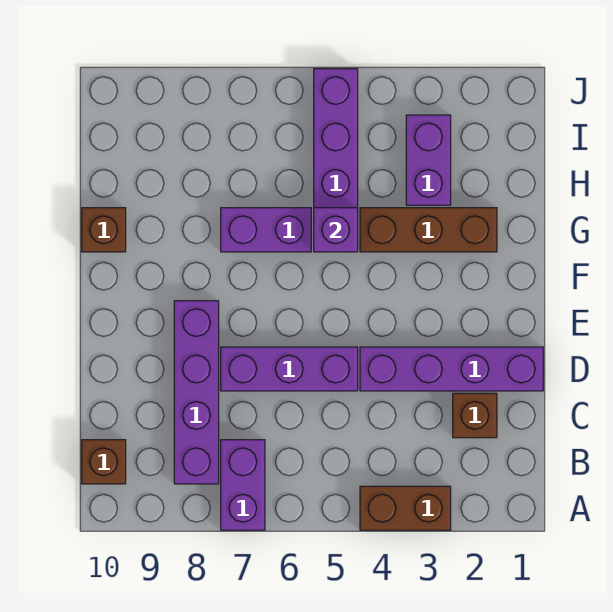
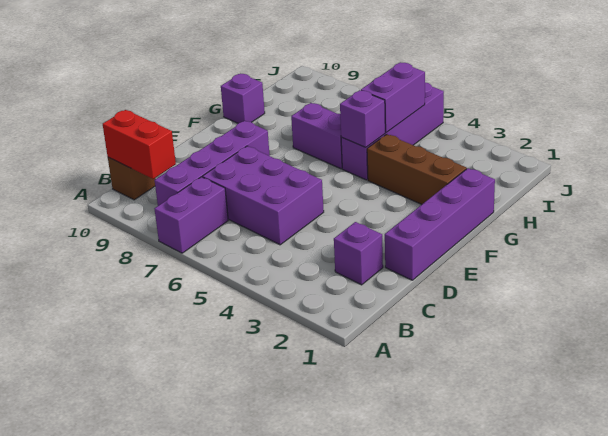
brown 1x2 brick [360,486,451,530] -> none
none -> red 1x2 brick [103,110,176,179]
brown 1x1 brick [453,393,497,438] -> purple 1x1 brick [334,222,383,285]
purple 1x4 brick [360,347,543,391] -> purple 1x4 brick turned to [385,168,495,280]
purple 1x3 brick [221,347,358,391] -> purple 2x3 brick [203,146,324,245]
brown 1x1 brick [82,208,126,252] -> purple 1x1 brick [221,74,265,123]
purple 1x2 brick [406,115,451,205] -> purple 1x2 brick moved to [361,62,425,132]

